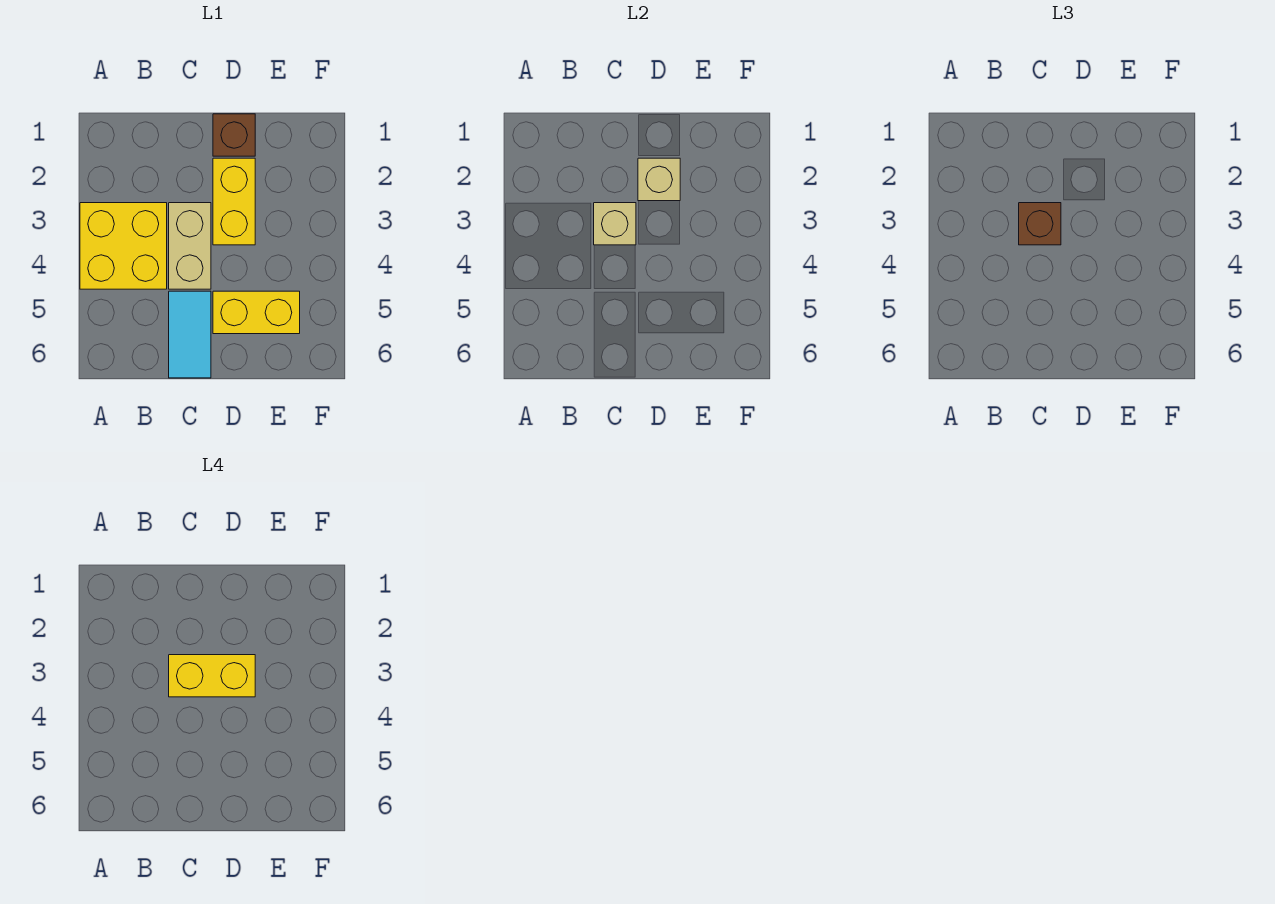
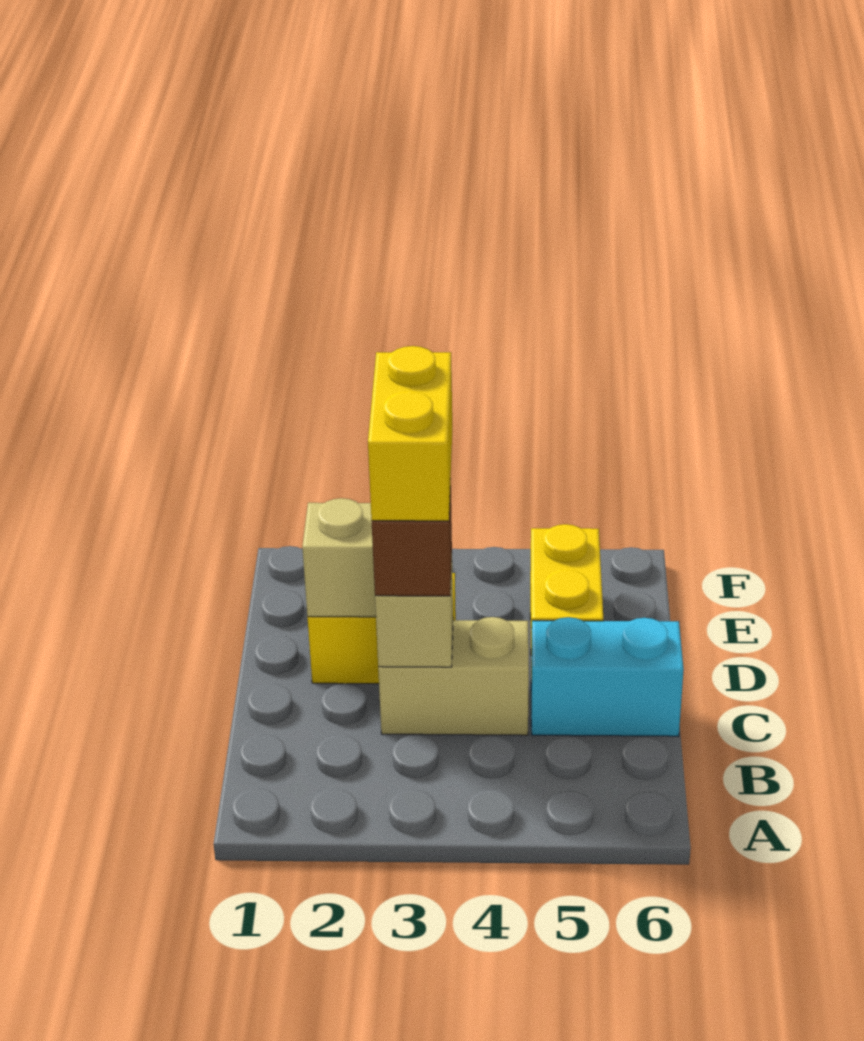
yellow 2x2 brick [80,203,167,289] -> none
cyan 1x2 tile [169,291,211,378] -> cyan 1x2 brick [531,617,684,736]
brown 1x1 brick [213,114,255,156] -> none

